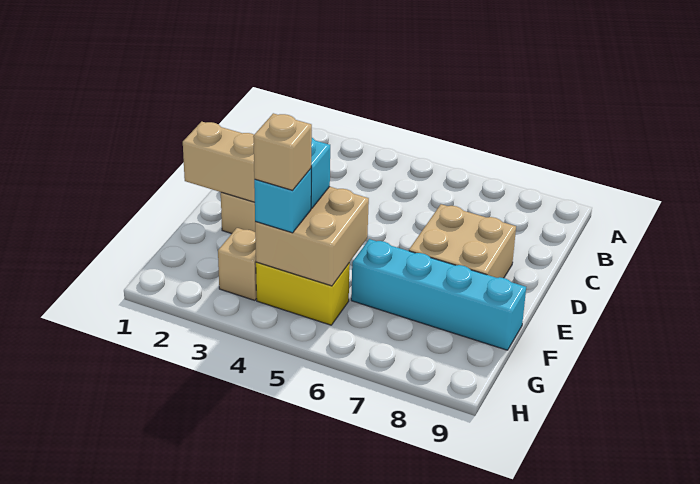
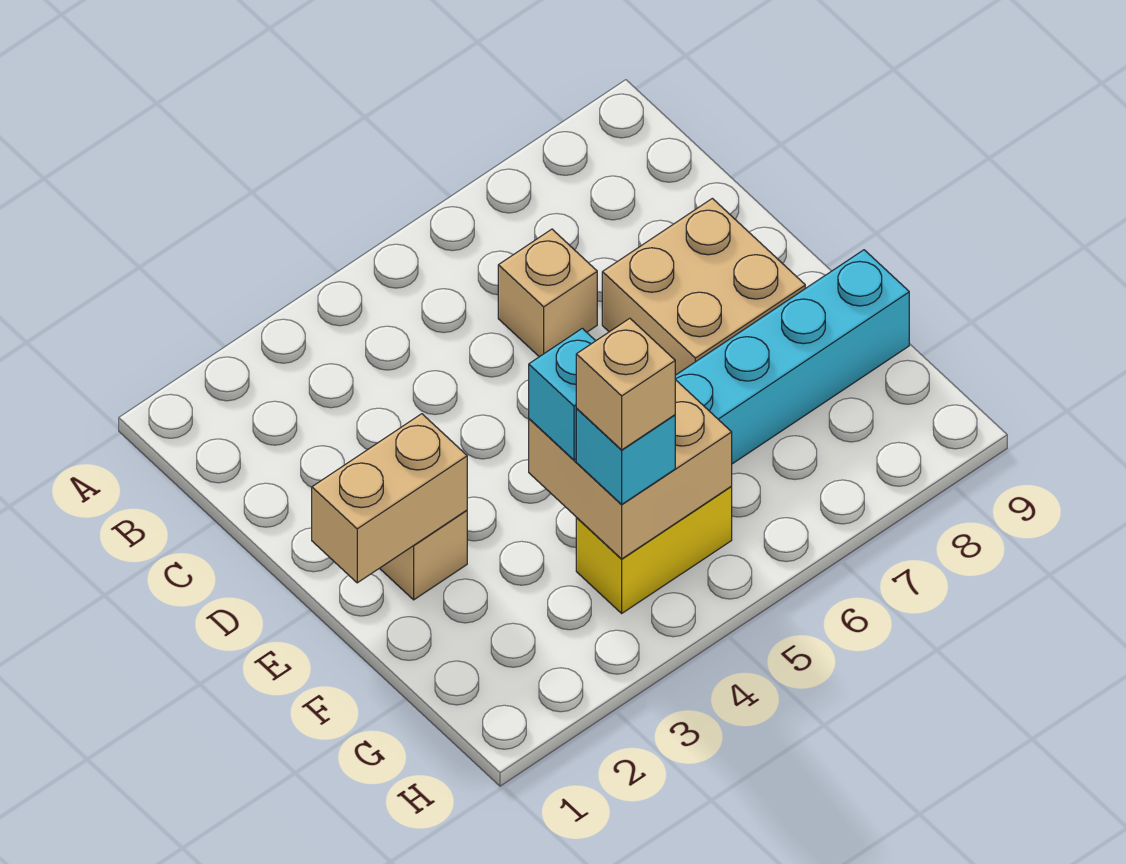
tan 1x1 brick [218,228,257,300] -> tan 1x1 brick moved to [498,229,597,357]

